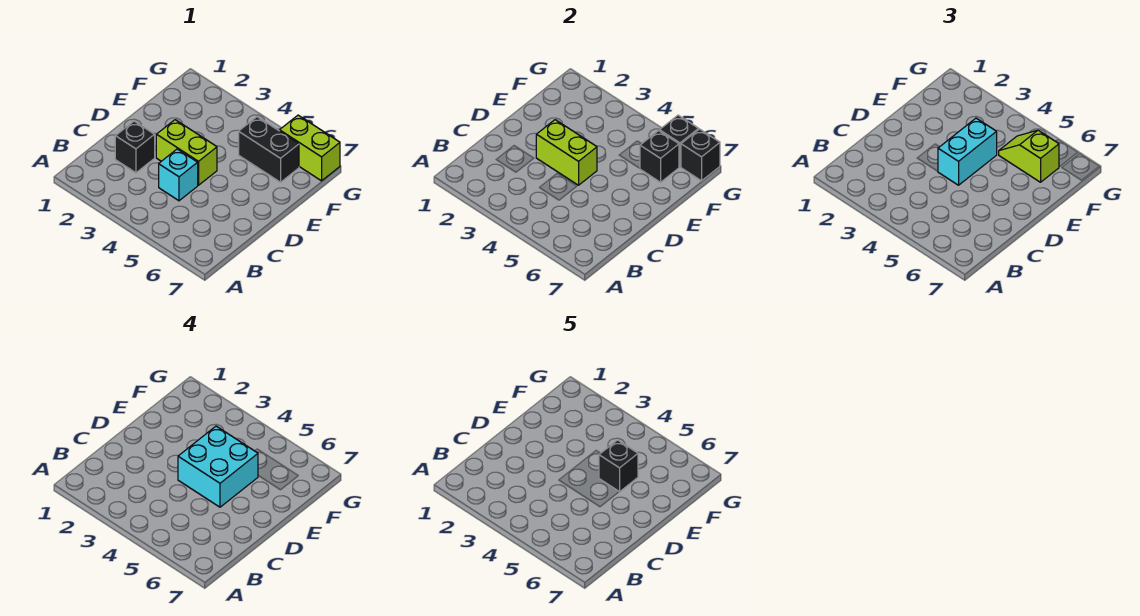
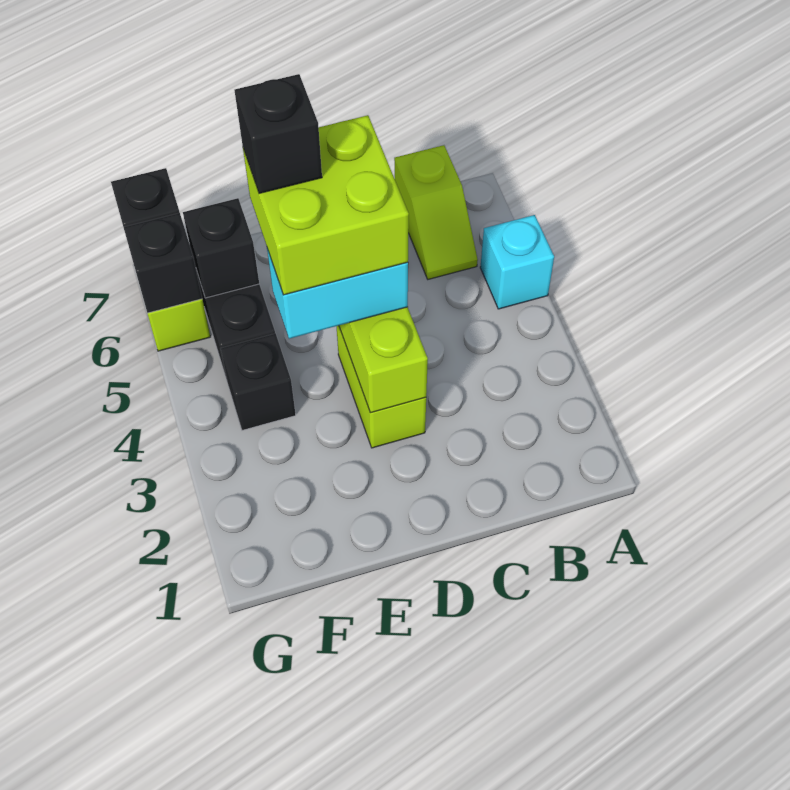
black 1x1 brick [115,121,155,173] -> black 1x1 brick moved to [220,333,296,430]
cyan 1x1 brick [159,149,198,201] -> cyan 1x1 brick moved to [480,215,554,309]
cyan 2x2 brick [178,426,258,507] -> lime 2x2 brick [243,115,409,295]
lime 1x2 slope [999,130,1059,182] -> lime 1x2 slope moved to [394,145,478,279]

